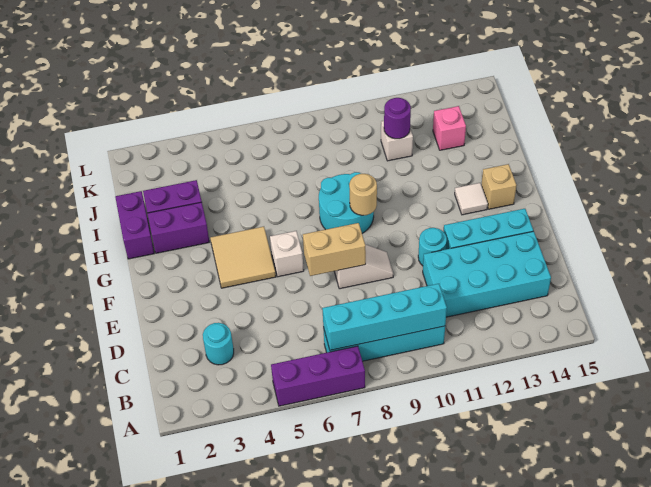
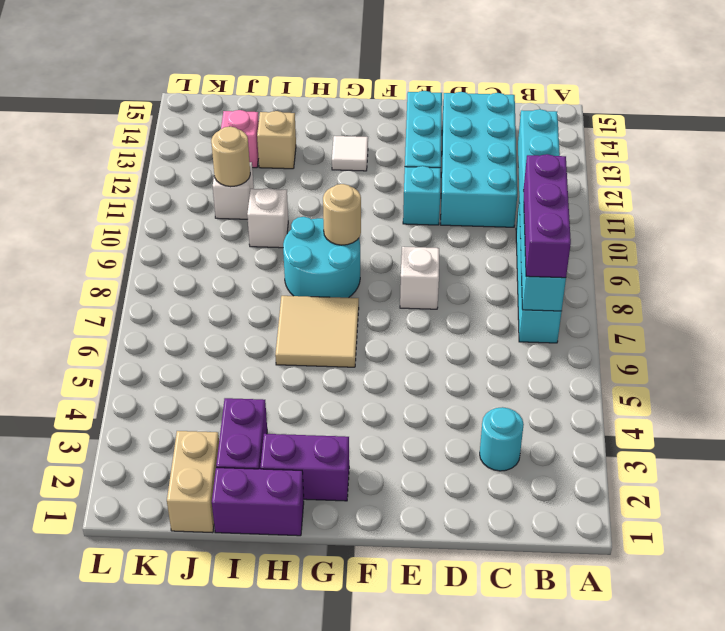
purple 1x3 brick [271,346,365,406] -> purple 1x3 brick moved to [523,154,571,278]
cyan 1x4 brick [322,284,447,350] -> cyan 1x6 brick [518,109,566,311]
tan 1x2 brick [303,223,366,276] -> tan 1x2 brick moved to [167,431,219,533]
cyan 1x1 round brick [418,228,447,266] -> cyan 1x1 brick [403,166,441,225]
tan 2x2 tile [210,227,276,288] -> tan 2x2 tile moved to [275,296,359,367]
white 1x1 brick [270,231,304,277] -> white 1x1 brick moved to [247,188,288,248]
tan 1x1 brick [481,164,516,209] -> tan 1x1 brick moved to [257,111,296,169]
purple 1x2 brick [147,202,209,253] -> purple 1x2 brick turned to [260,434,349,501]
purple 1x1 round brick [384,98,411,139] -> tan 1x1 round brick [211,126,250,187]

